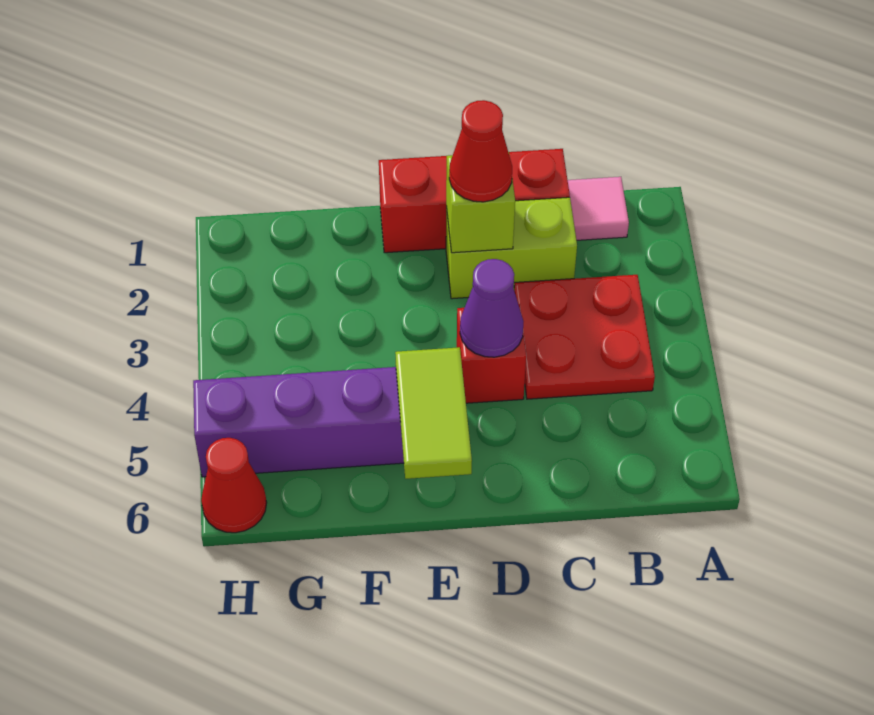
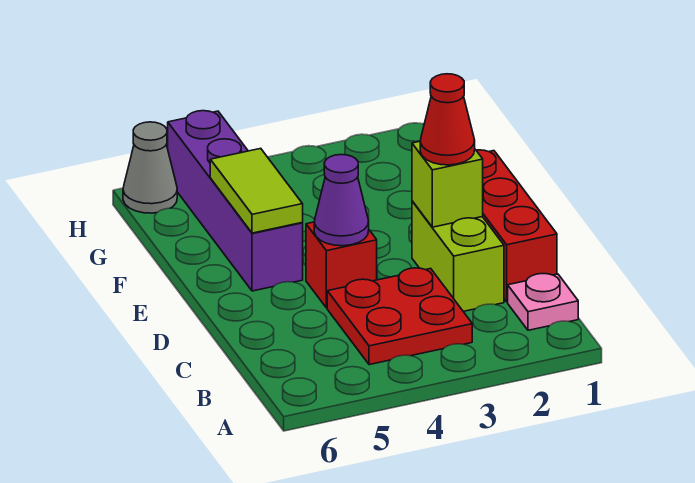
pink 1x1 tile [568,177,629,240] -> pink 1x1 plate [508,274,578,330]
lime 1x2 tile [395,347,472,479] -> lime 1x2 tile turned to [210,148,303,233]
red 1x1 cone [201,438,267,533] -> grey 1x1 cone [123,122,177,213]

